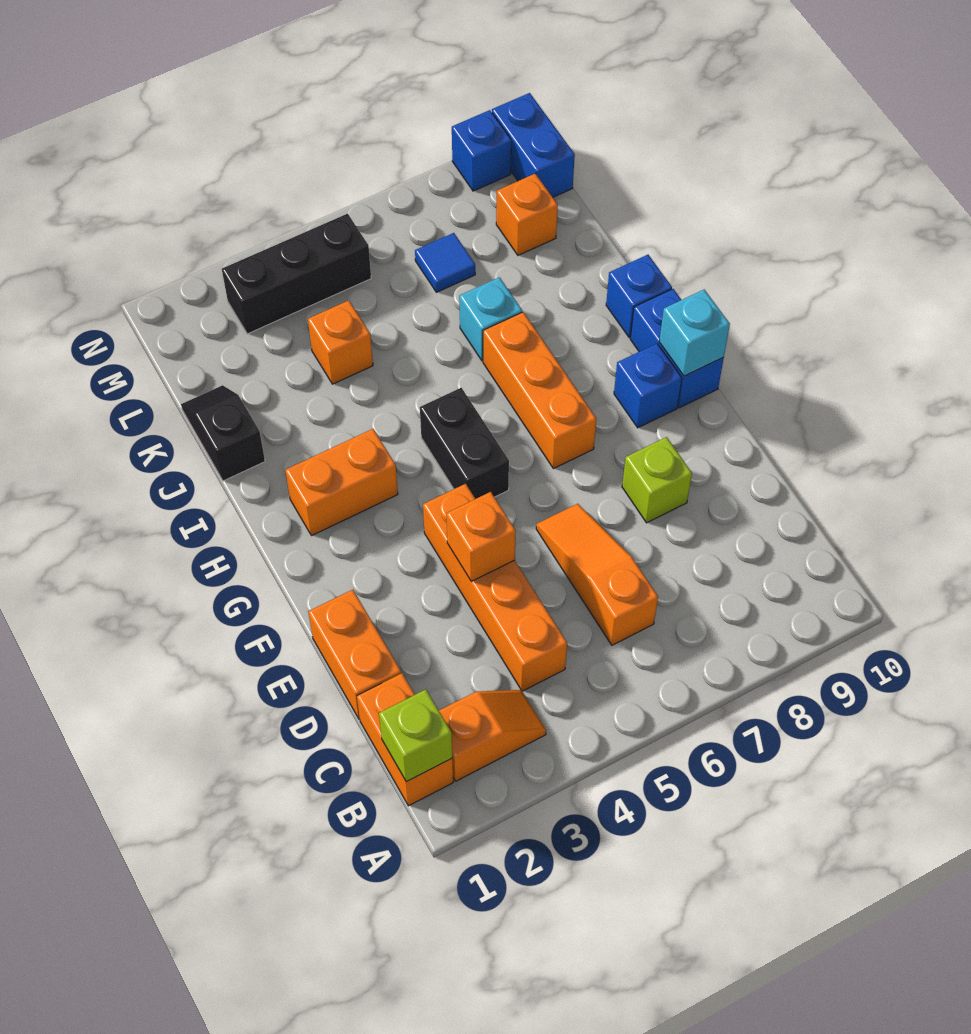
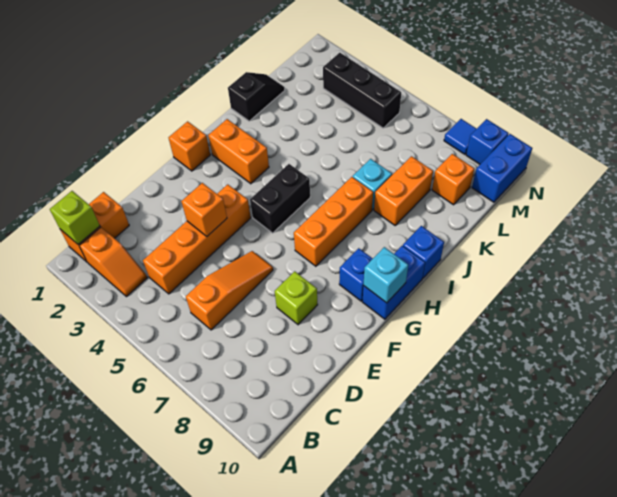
orange 1x2 brick [308,590,401,719] -> orange 1x2 brick moved to [374,156,433,225]
orange 1x1 brick [308,300,373,384] -> orange 1x1 brick moved to [168,121,210,171]
blue 1x1 tile [415,233,475,292] -> blue 1x1 tile moved to [444,119,476,154]

